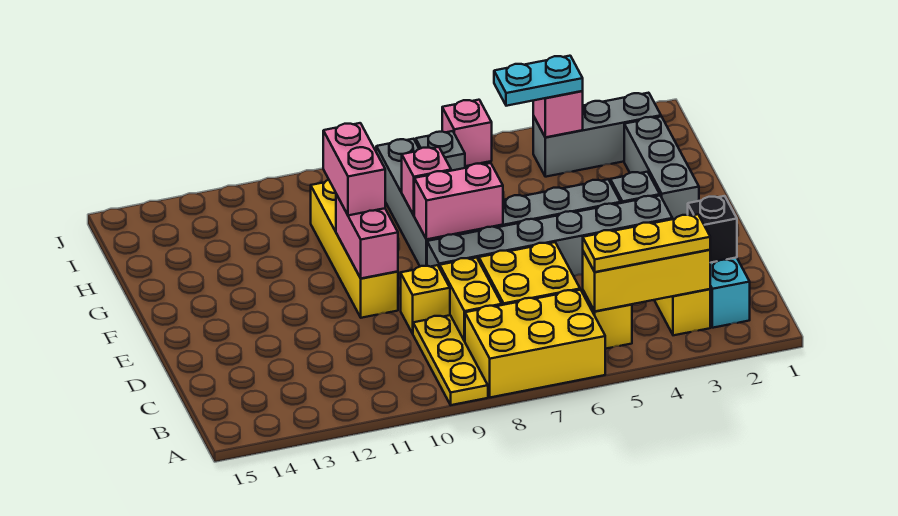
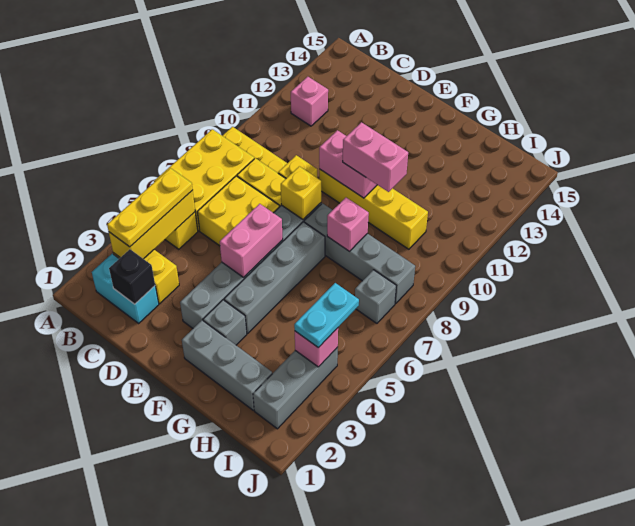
none -> yellow 1x1 brick [281,166,321,219]
pink 1x2 brick [414,163,503,239] -> pink 1x2 brick moved to [220,204,283,277]
pink 1x1 brick [442,100,492,166] -> pink 1x1 brick moved to [291,77,328,126]

